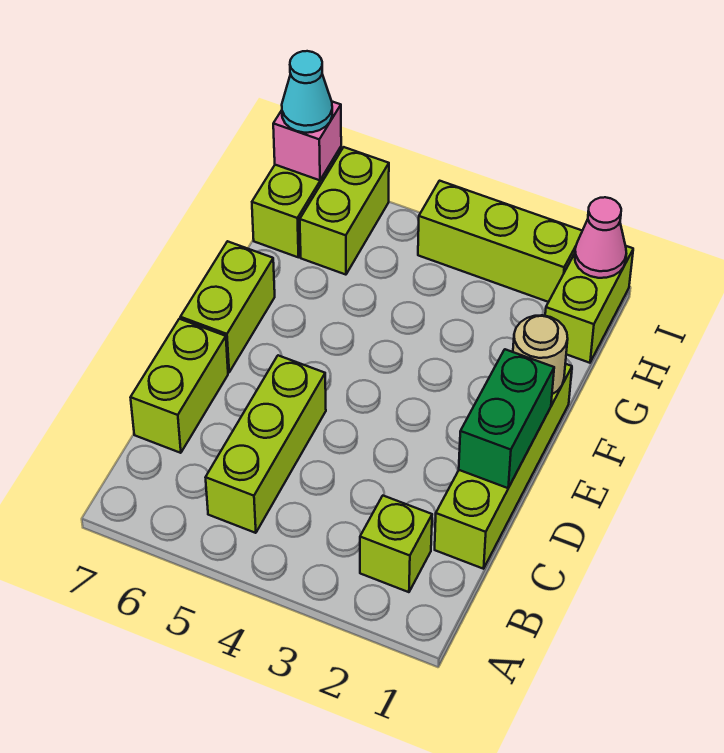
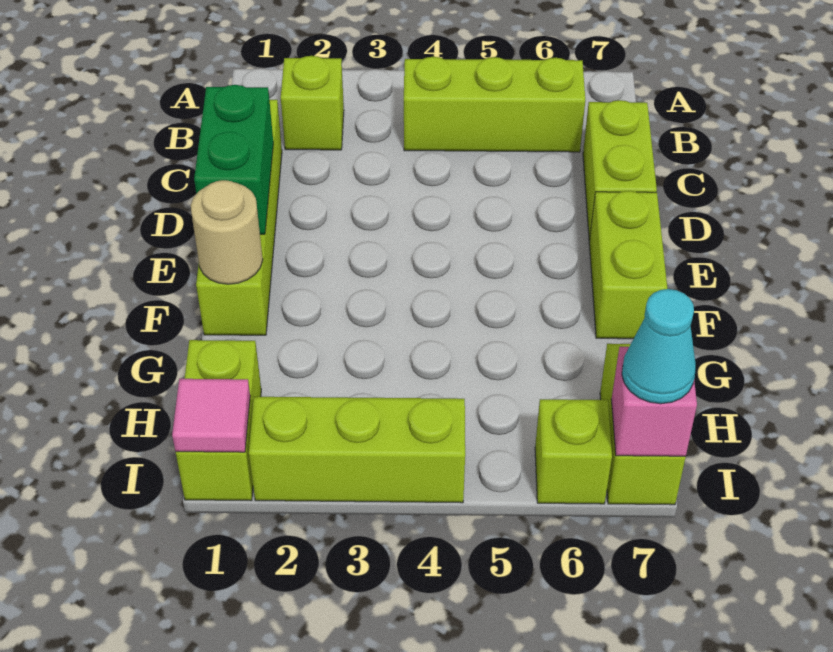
lime 1x3 brick [206,355,326,533] -> lime 1x3 brick turned to [404,57,585,152]
lime 1x2 brick [300,147,389,275] -> lime 1x1 brick [535,399,612,504]
pink 1x1 cone [575,197,627,278] -> pink 1x1 tile [172,379,250,452]

